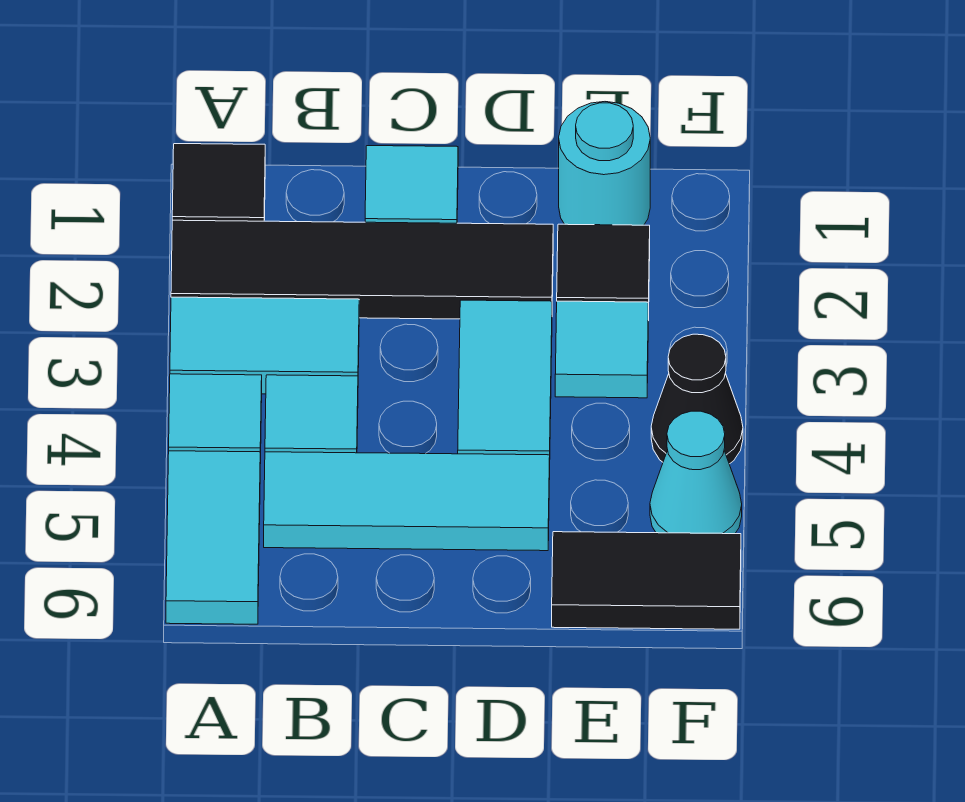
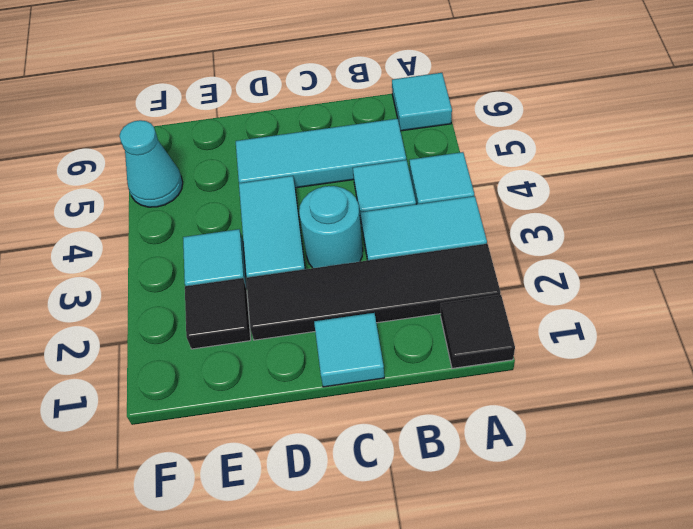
cyan 1x2 tile [166,451,260,624] -> cyan 1x1 tile [392,73,452,131]
cyan 1x1 round brick [559,102,650,225] -> cyan 1x1 round brick moved to [299,186,363,268]
black 1x2 tile [552,532,741,629] -> none
black 1x1 cone [651,334,743,464] -> none

